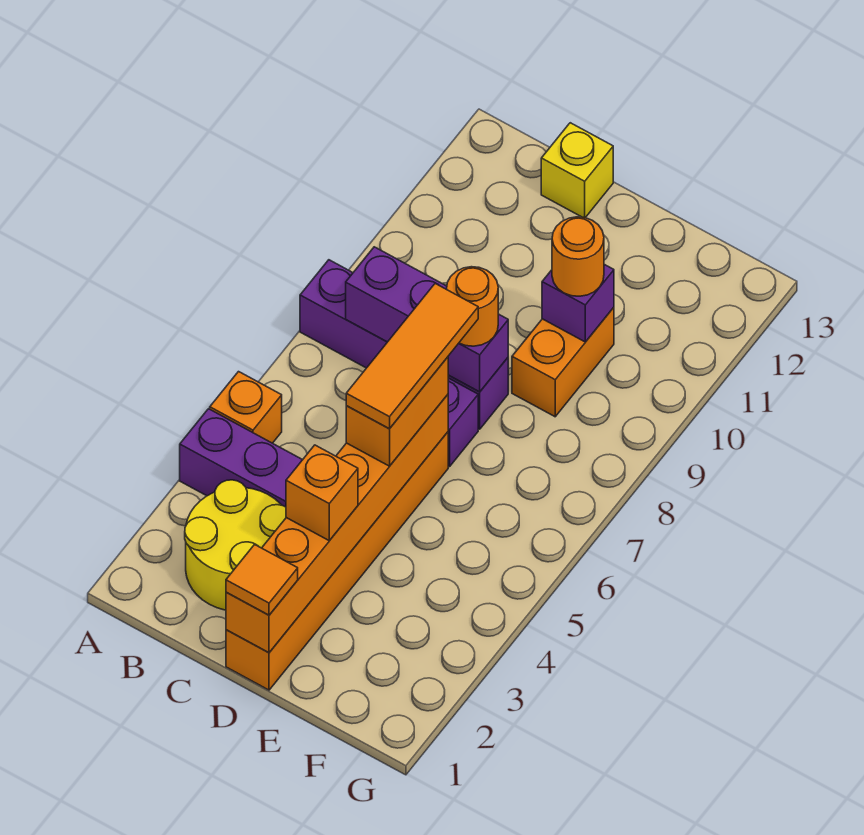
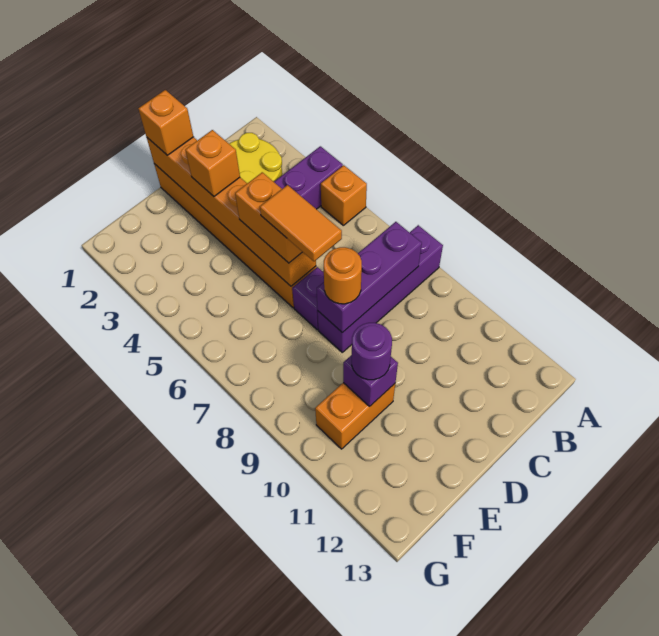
yellow 1x1 brick [541,123,613,218] -> none
orange 1x1 tile [226,544,298,615] -> orange 1x1 brick [138,90,193,155]
orange 1x3 tile [346,284,478,429] -> orange 1x2 tile [260,185,342,261]
orange 1x2 brick [512,307,614,417] -> orange 1x2 brick turned to [315,383,395,449]
orange 1x1 round brick [552,217,604,296] -> purple 1x1 round brick [352,323,392,380]

